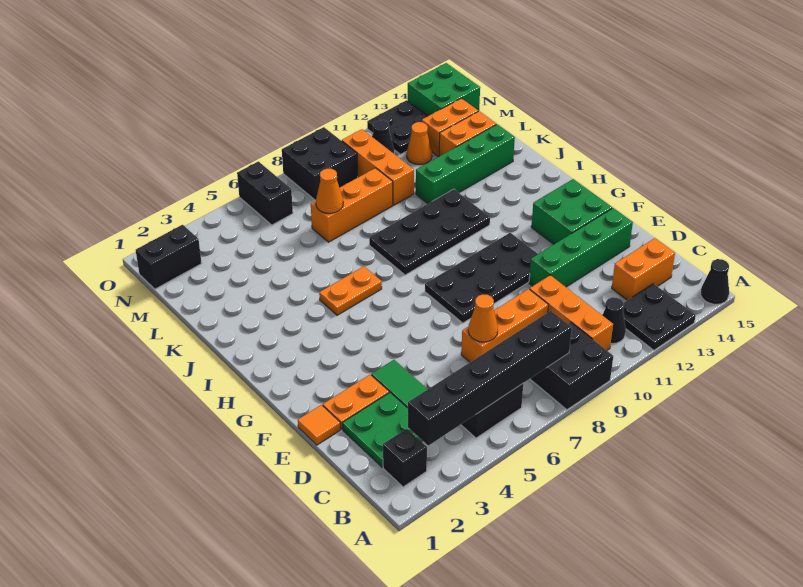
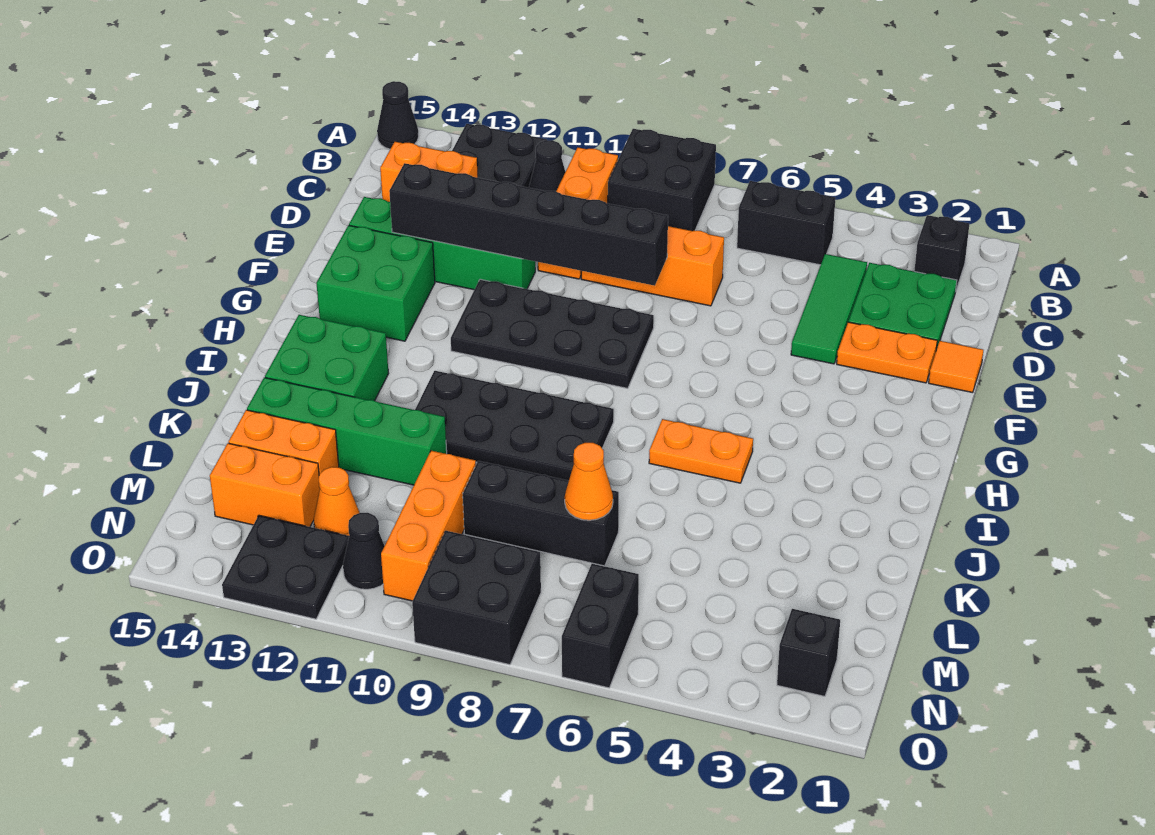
black 1x6 brick [408,311,572,445] -> black 1x6 brick moved to [389,163,668,286]
orange 1x1 cone [468,294,498,342] -> none
orange 1x3 brick [311,168,393,242] -> black 1x3 brick [463,461,619,566]
black 1x2 brick [136,225,202,289] -> black 1x1 brick [777,609,840,696]
green 2x2 brick [408,63,480,116] -> green 2x2 brick moved to [265,315,389,401]

